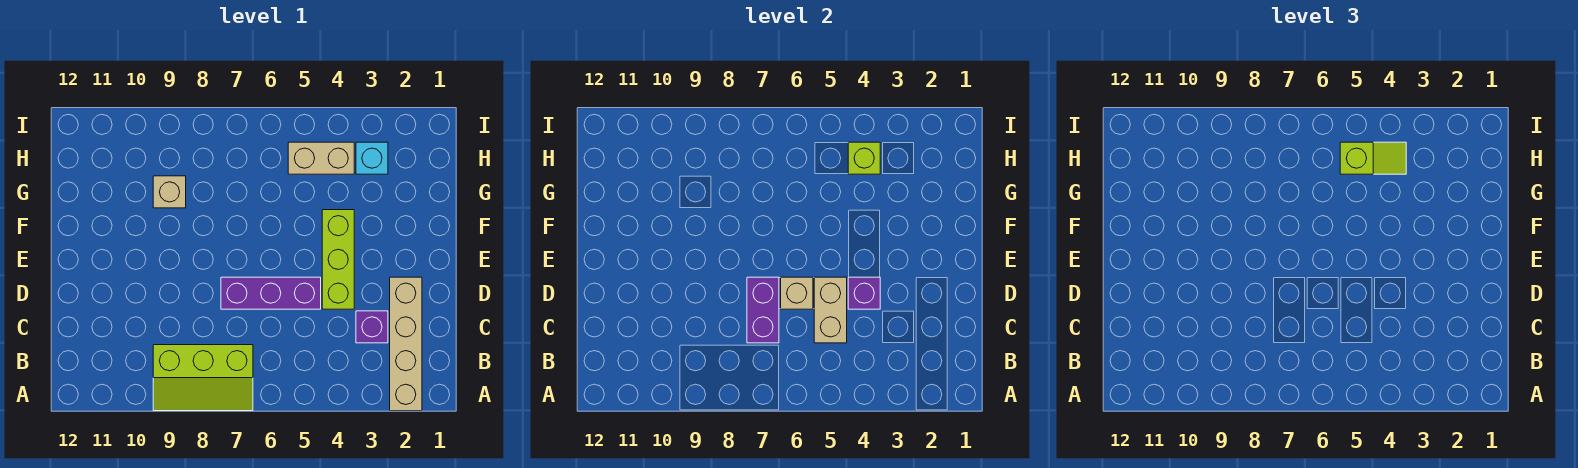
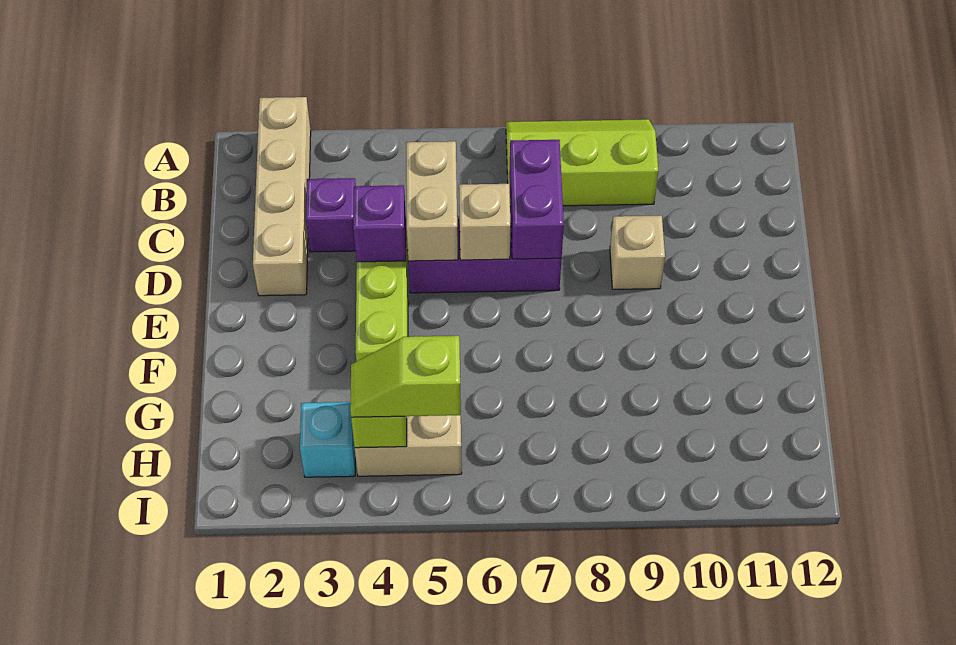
tan 1x1 brick [153,176,186,208] -> tan 1x1 brick moved to [610,216,665,289]

